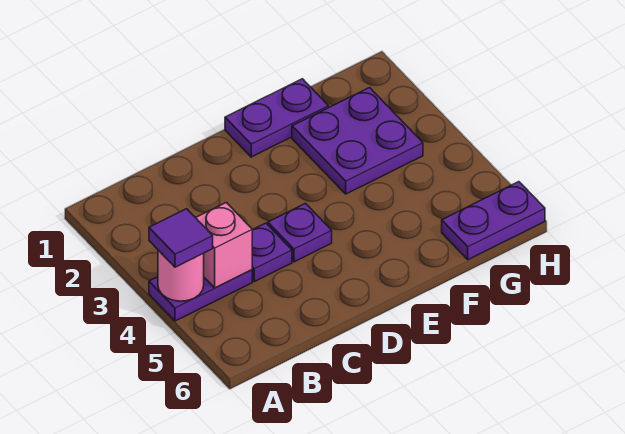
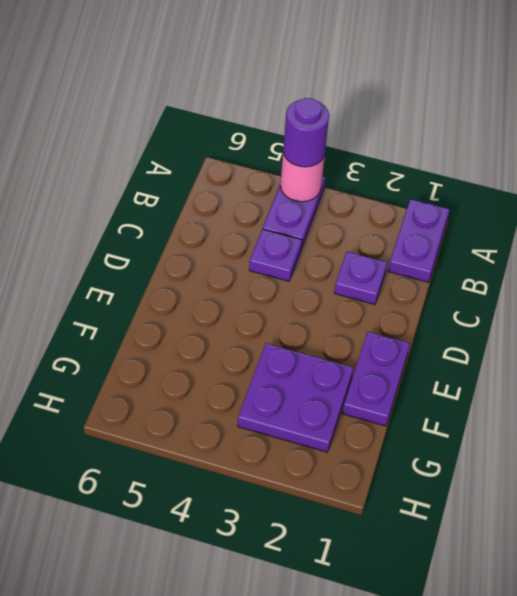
purple 1x1 tile [149,209,213,267] -> purple 1x1 round brick [283,98,329,167]
pink 1x1 brick [196,203,252,288] -> none
purple 1x1 plate [268,203,332,262] -> purple 1x1 plate moved to [334,252,387,304]
purple 1x2 plate [442,182,545,260] -> purple 1x2 plate moved to [388,199,450,282]

